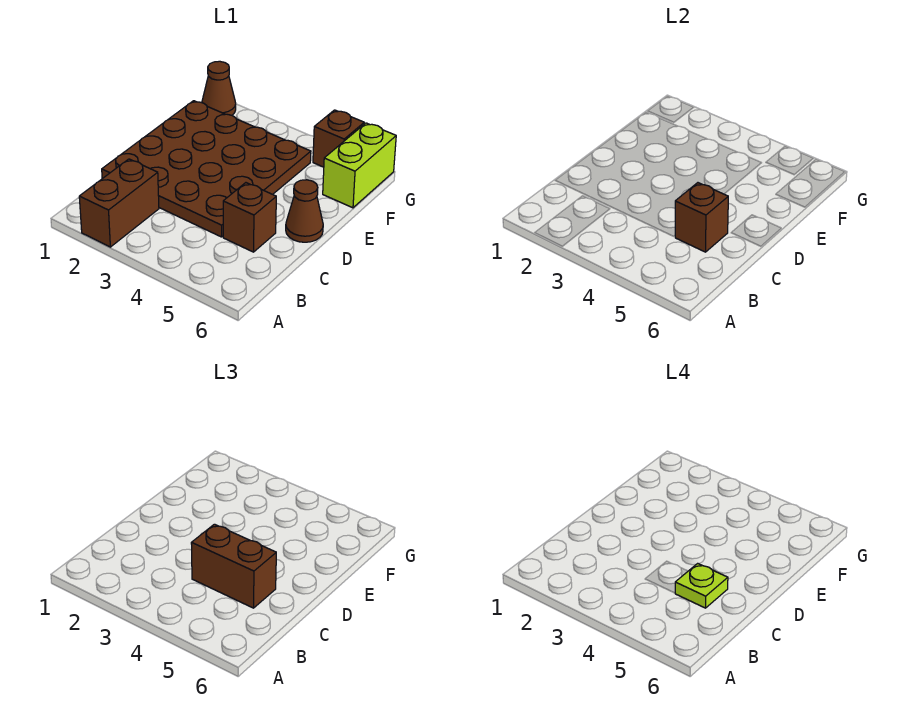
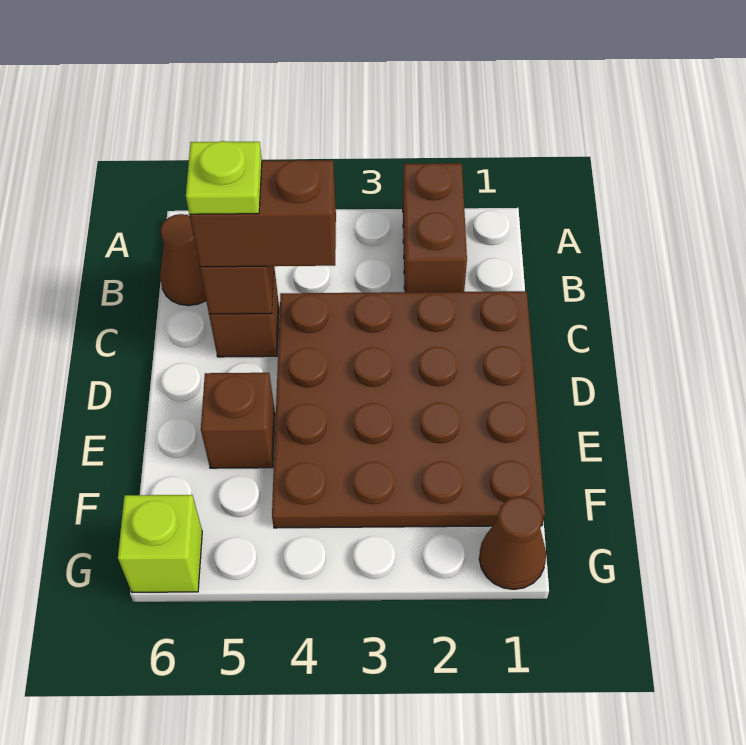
brown 1x1 cone [286,180,323,242] -> brown 1x1 cone moved to [160,214,206,306]
lime 1x2 brick [323,123,396,208] -> lime 1x1 brick [118,495,202,592]
brown 1x1 brick [313,110,364,167] -> brown 1x1 brick moved to [201,373,275,468]

